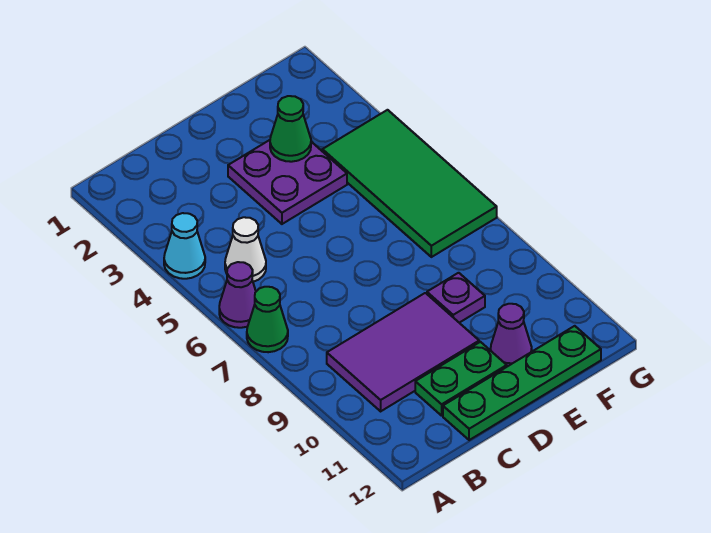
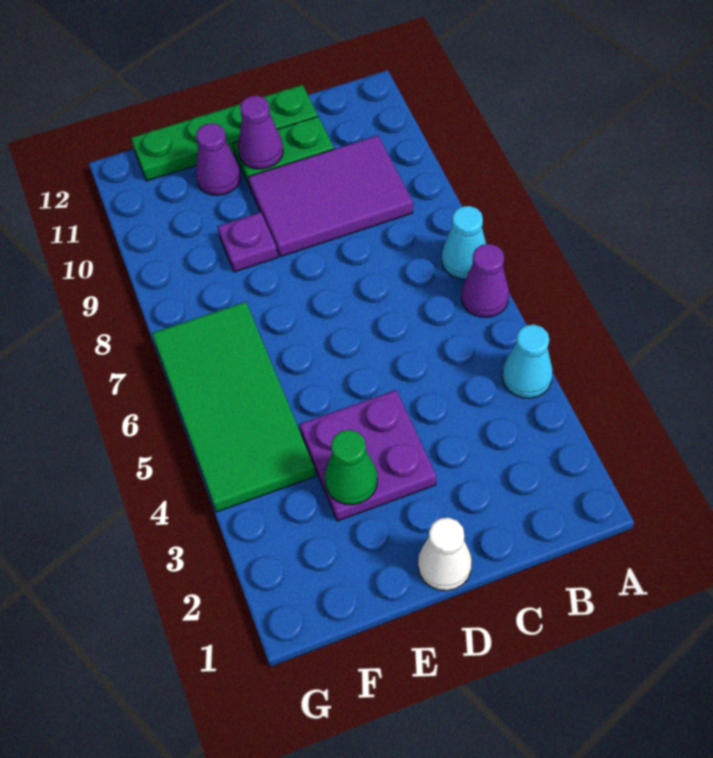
green 1x1 cone [247,287,288,352] -> cyan 1x1 cone [442,206,486,279]
white 1x1 cone [225,217,266,282] -> white 1x1 cone moved to [418,518,472,591]
none -> purple 1x1 cone [238,96,283,169]

